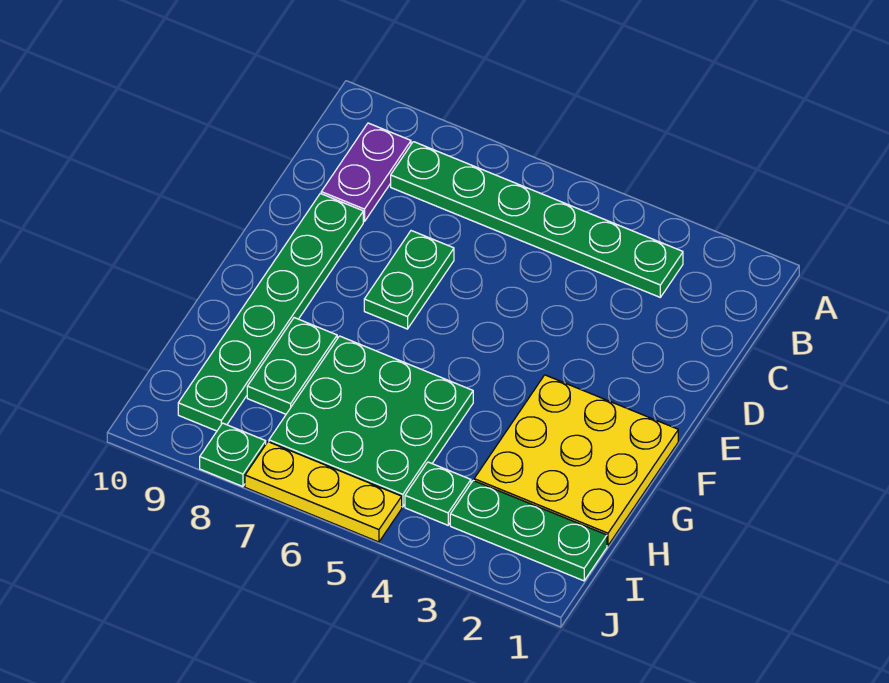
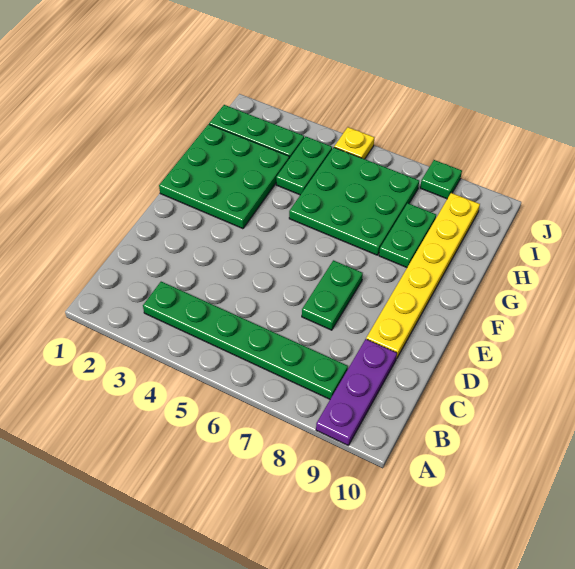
purple 1x2 plate [321,123,411,222] -> purple 1x3 plate [316,339,397,445]
green 1x6 plate [178,193,363,431] -> yellow 1x6 plate [366,193,480,359]
yellow 3x3 plate [474,375,678,546] -> green 3x3 plate [159,124,289,229]
green 1x1 plate [405,462,471,525] -> green 1x2 plate [276,136,332,195]
yellow 1x3 plate [245,442,402,542] -> yellow 1x1 plate [334,127,374,159]

